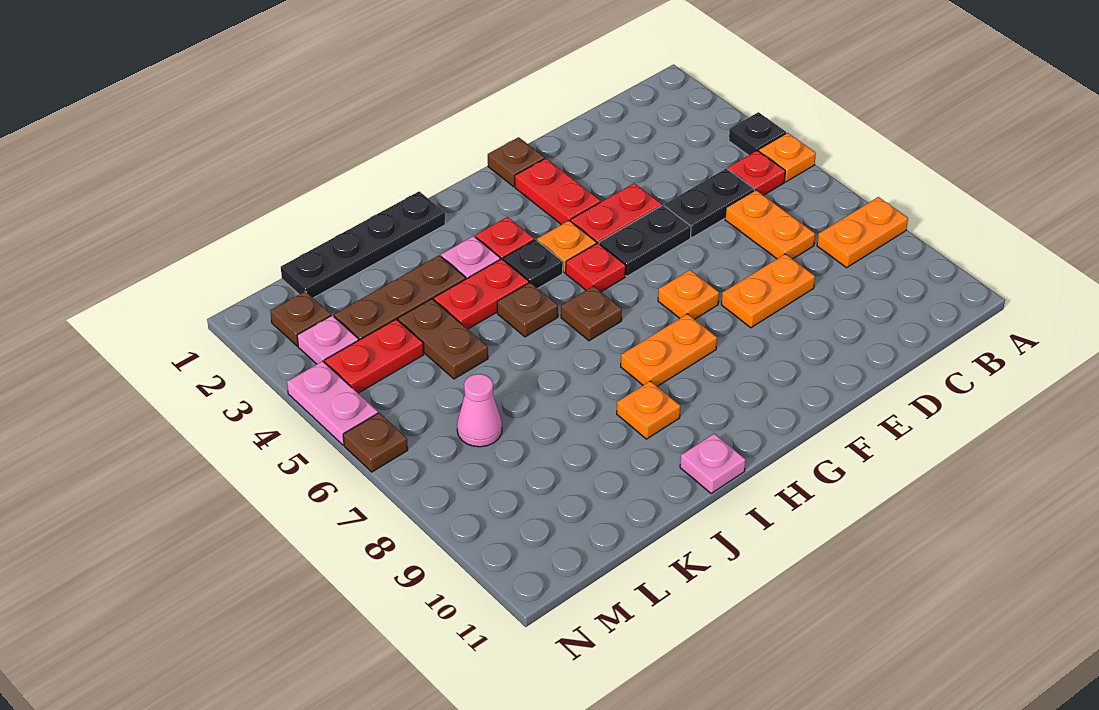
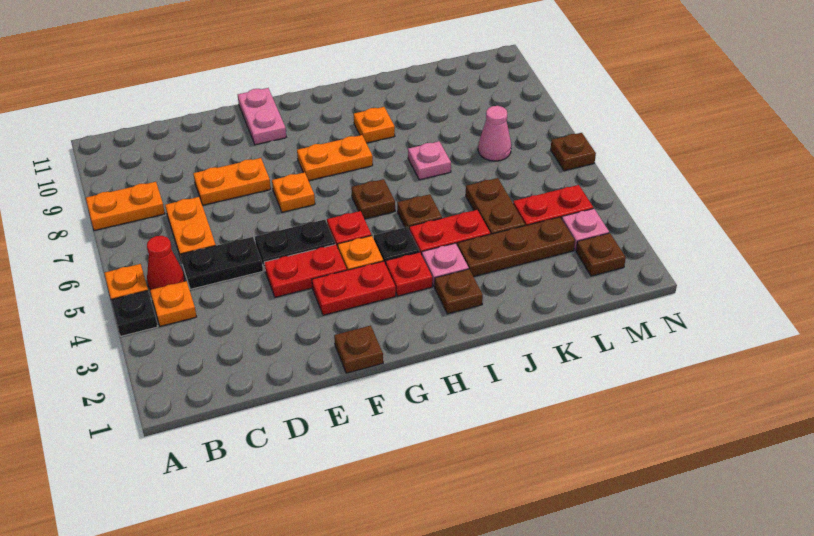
none -> orange 1x1 plate [150,281,197,326]
red 1x1 plate [728,151,785,195] -> red 1x1 cone [147,236,185,290]
red 1x2 plate [515,158,601,225] -> red 1x2 plate turned to [312,261,396,315]
black 1x4 plate [281,191,445,298] -> none
none -> brown 1x1 plate [435,269,483,314]
pink 1x1 plate [680,434,746,493] -> pink 1x1 plate moved to [408,141,451,180]
pink 1x2 plate [287,361,378,445] -> pink 1x2 plate moved to [238,88,286,145]

